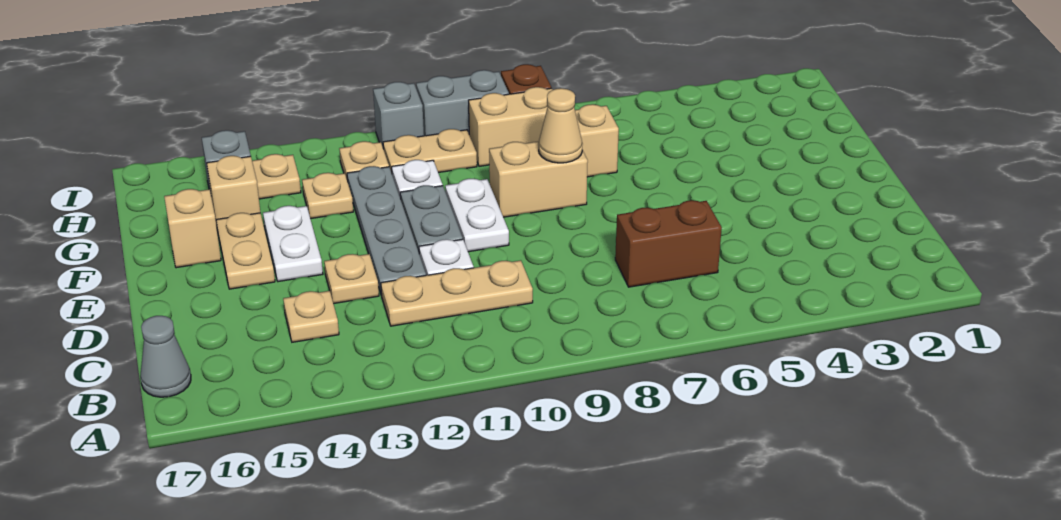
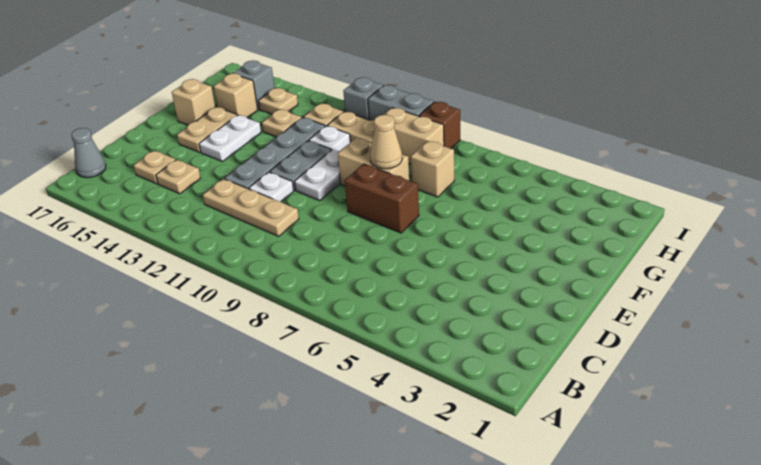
brown 1x2 brick [615,200,722,287] -> brown 1x2 brick moved to [345,164,419,233]
tan 1x1 plate [324,254,379,304] -> tan 1x1 plate moved to [134,150,176,184]

